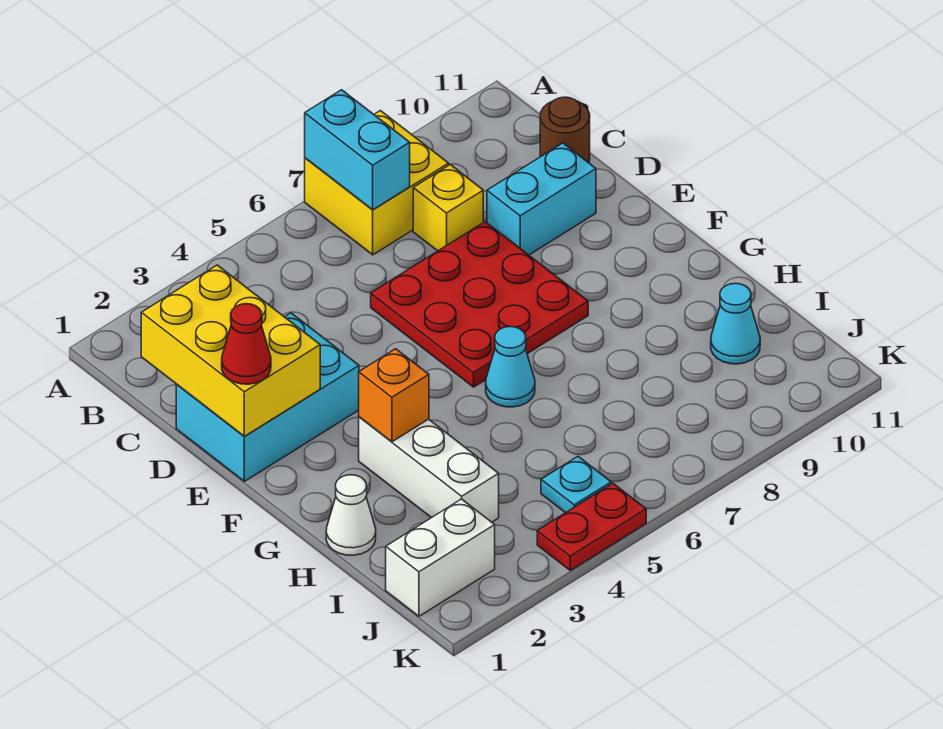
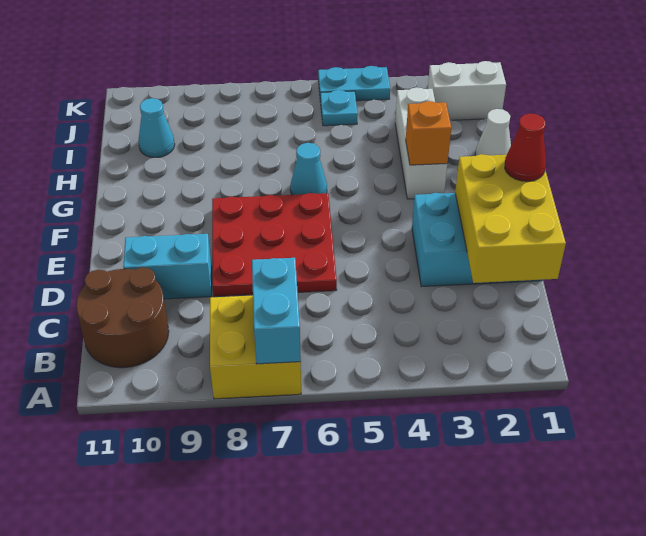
yellow 1x1 brick [413,165,483,251] -> none
brown 1x1 round brick [540,97,590,163] -> brown 2x2 round brick [76,267,169,368]
red 1x2 plate [537,484,646,571] -> cyan 1x2 plate [318,66,390,102]

